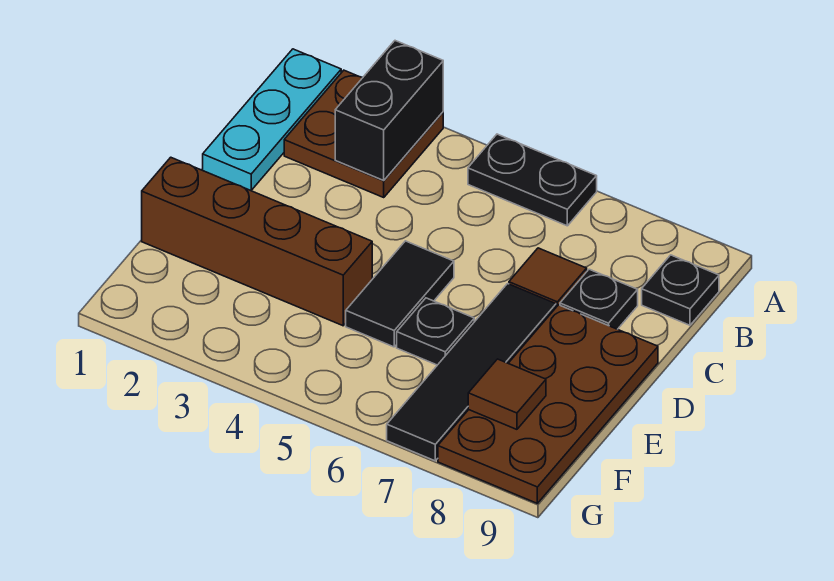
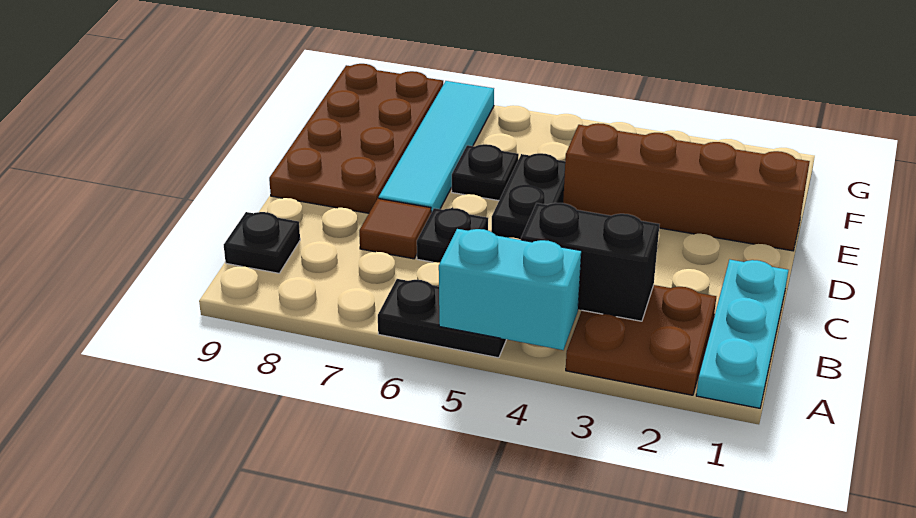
black 1x2 brick [335,41,443,180] -> black 1x2 brick turned to [521,203,659,321]
none -> cyan 1x2 brick [439,229,581,350]
black 1x1 plate [560,269,638,329] -> black 1x1 plate moved to [417,208,488,263]
black 1x2 tile [346,241,454,347] -> black 1x2 plate [491,153,565,239]
black 1x4 tile [387,284,556,461] -> cyan 1x4 tile [379,81,494,212]
brown 1x1 tile [468,359,546,429] -> none

